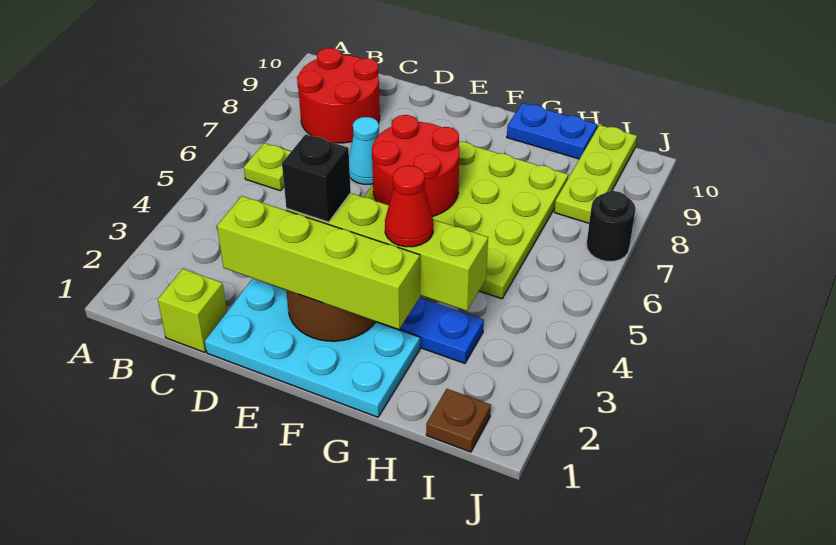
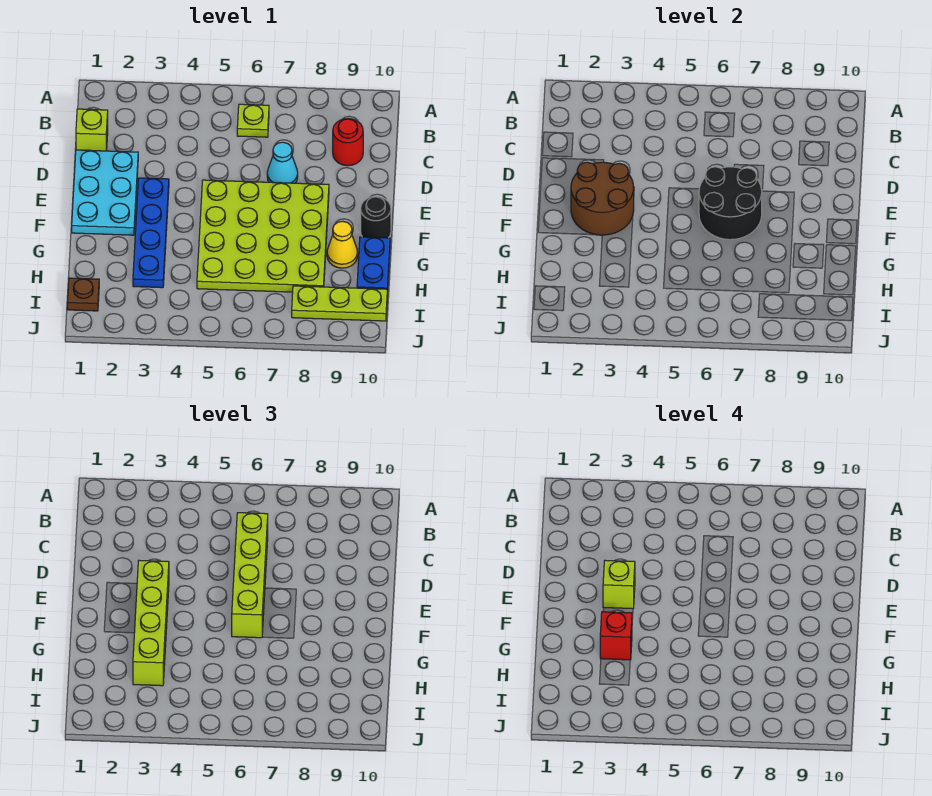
red 2x2 round brick [297,48,380,143] -> red 1x1 round brick [333,118,363,166]
cyan 2x4 plate [205,279,420,417] -> cyan 2x3 plate [72,150,138,235]
lime 1x4 brick [217,196,420,329] -> lime 1x4 brick moved to [232,513,268,638]
black 1x1 brick [282,134,351,222] -> lime 1x1 brick [603,560,635,609]
red 2x2 round brick [372,115,460,217] -> black 2x2 round brick [699,167,762,240]
red 1x1 cone [385,166,433,247] -> red 1x1 brick [600,612,632,660]
none -> yellow 1x1 cone [327,221,358,268]
black 1x1 round brick [587,191,636,261] -> black 1x1 round brick moved to [361,196,391,238]

